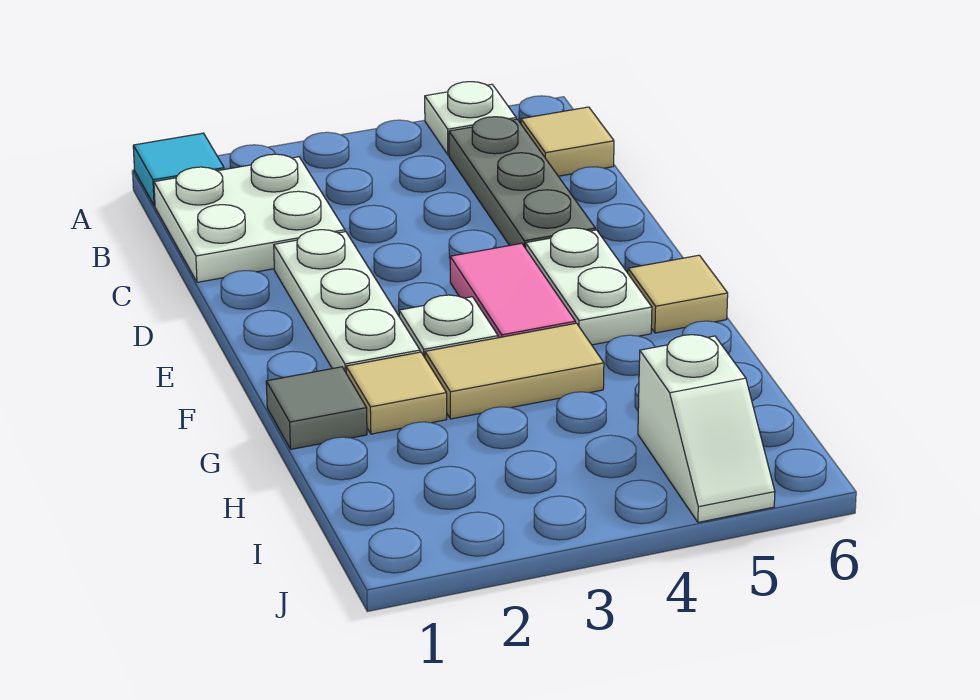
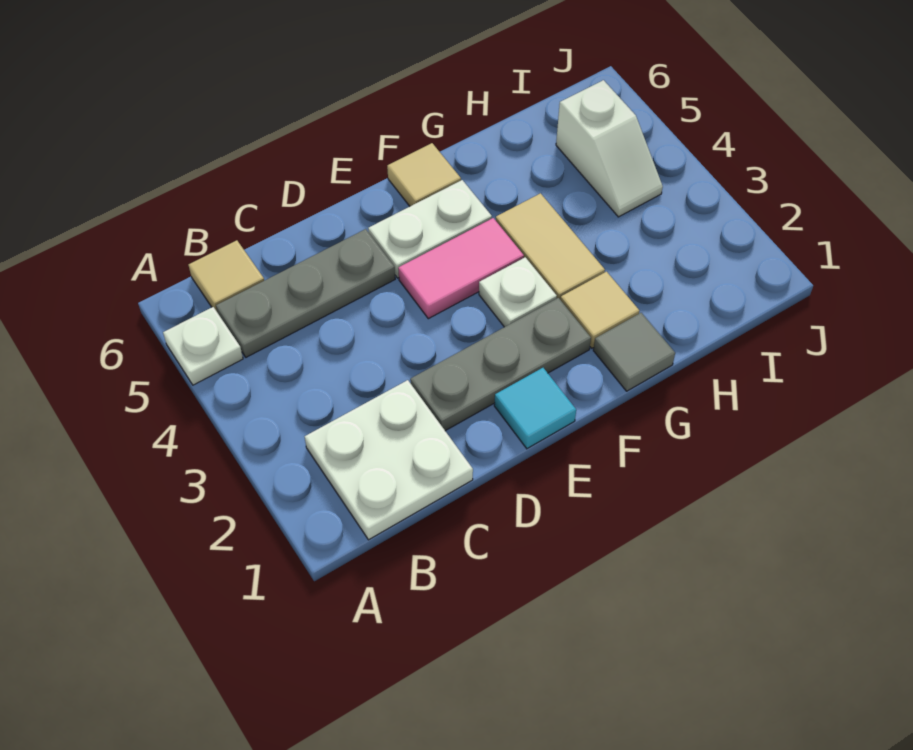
cyan 1x1 tile [133,133,224,206] -> cyan 1x1 tile moved to [494,368,576,449]
white 1x3 plate [274,230,420,372] -> grey 1x3 plate [410,298,591,431]
white 1x2 slope [638,335,775,522] -> white 1x2 slope turned to [556,80,663,217]

